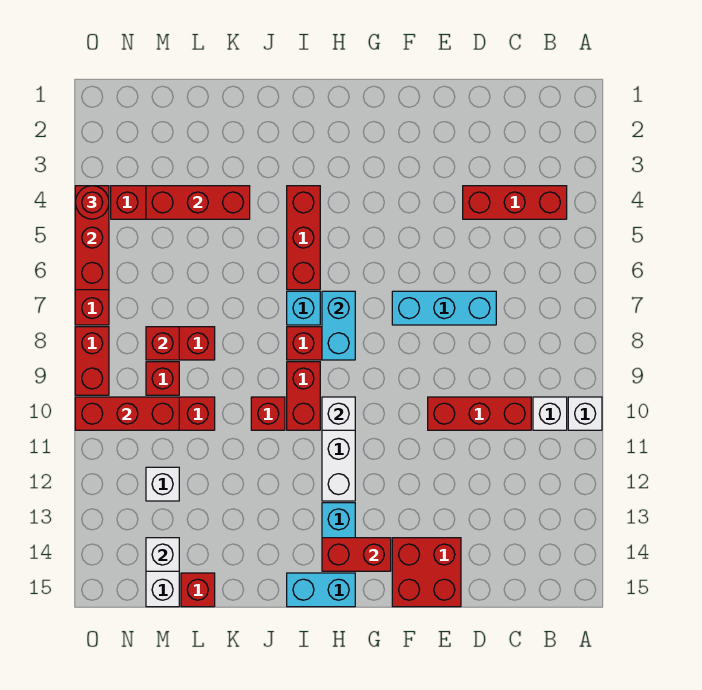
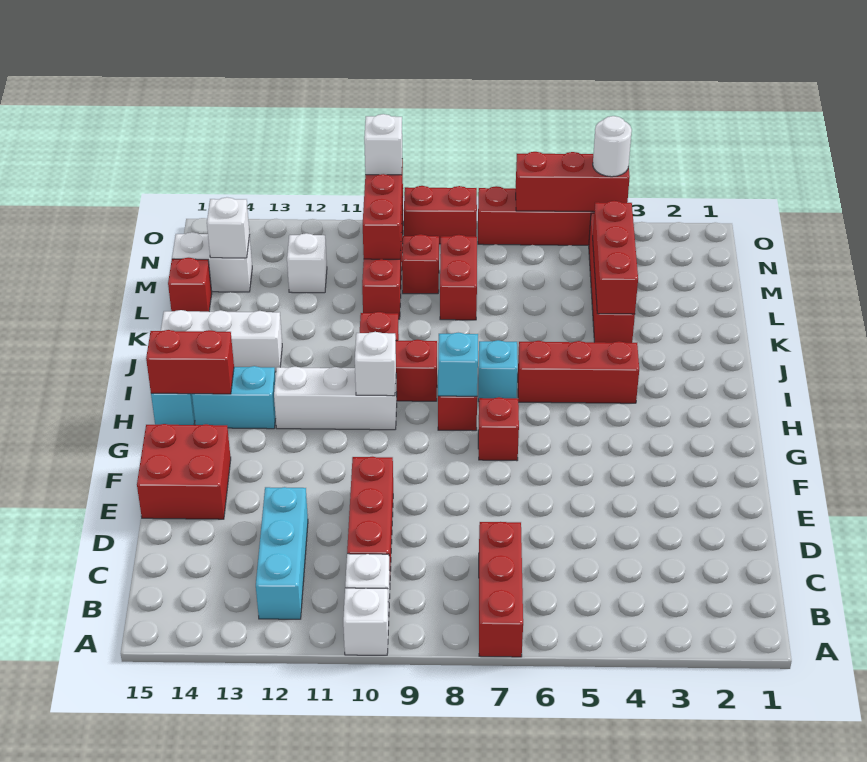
red 1x3 brick [463,186,567,219] -> red 1x3 brick moved to [479,522,523,657]
cyan 1x3 brick [392,291,496,325] -> cyan 1x3 brick moved to [256,487,308,619]
red 1x2 brick [322,538,391,571] -> red 1x2 brick turned to [146,330,234,394]
cyan 1x2 brick [322,291,355,360] -> cyan 1x1 brick [438,333,478,396]
none -> white 1x3 brick [161,310,282,372]
red 1x1 brick [146,327,179,360] -> red 1x1 brick moved to [478,397,519,461]
red 1x1 round brick [75,186,109,219] -> white 1x1 round brick [593,116,632,177]
none -> white 1x1 brick [364,114,402,175]

